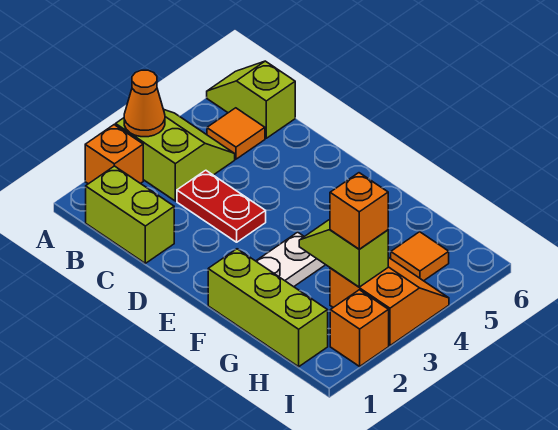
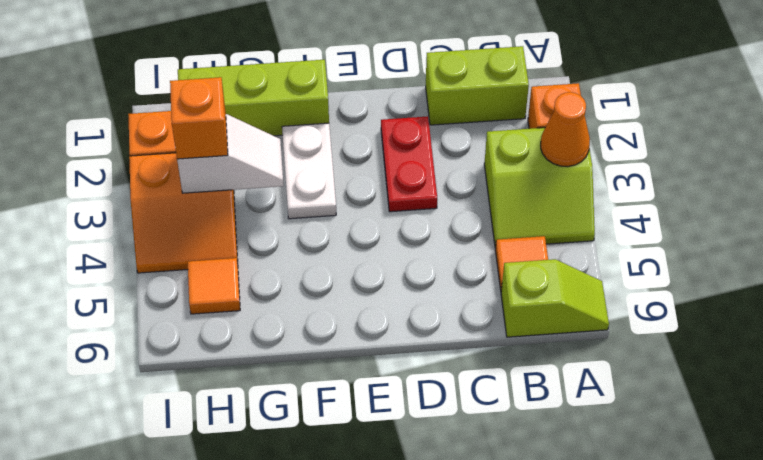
red 1x2 plate [177,170,266,242] -> red 1x2 plate turned to [381,116,437,212]
lime 1x2 slope [299,220,388,287] -> white 1x2 slope [177,114,284,193]

